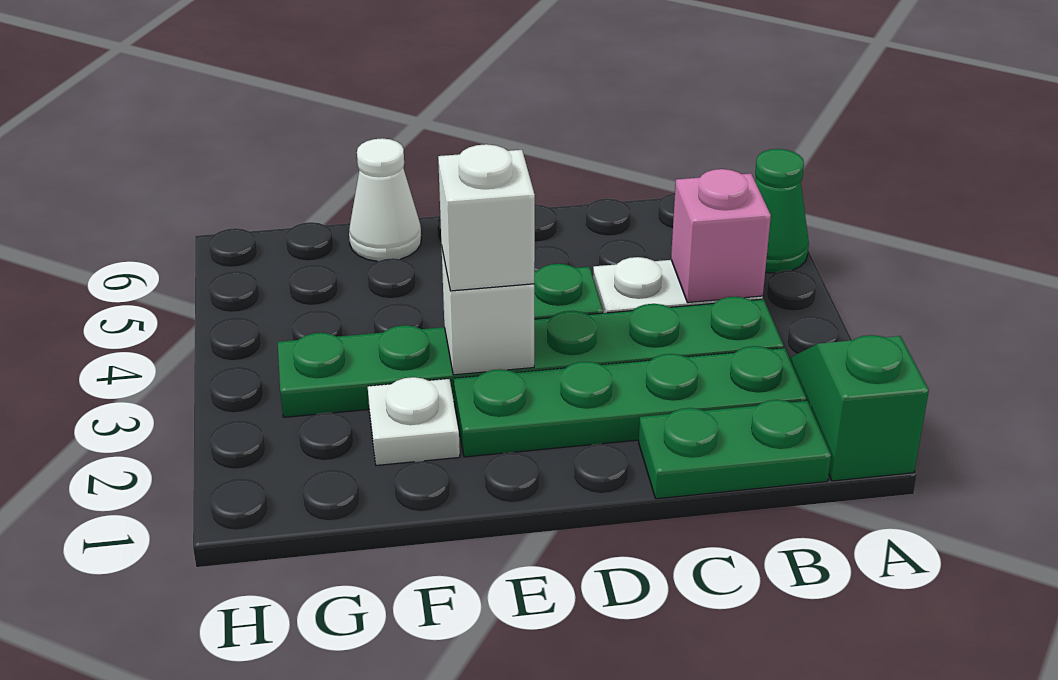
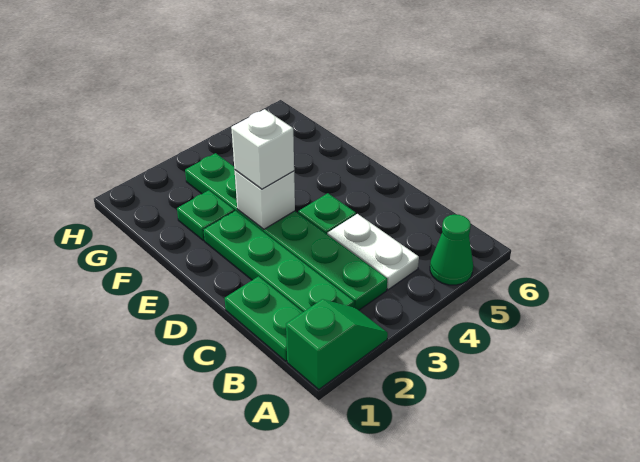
pink 1x1 brick [671,169,771,303] -> none
white 1x1 plate [368,377,460,465] -> green 1x1 plate [177,190,234,241]
white 1x1 cone [349,138,421,261] -> none

